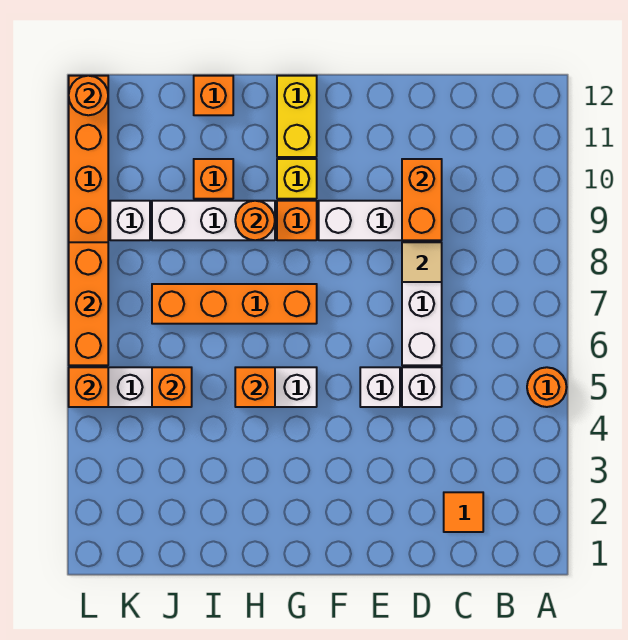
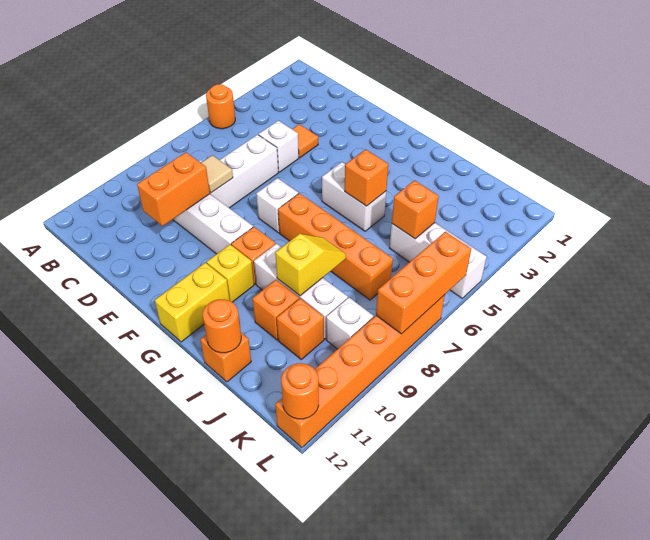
orange 1x1 tile [444,492,483,532] -> orange 1x1 tile moved to [292,124,318,158]
white 1x1 brick [360,367,400,407] -> white 1x1 brick moved to [256,178,298,233]
orange 1x1 round brick [235,201,275,240] -> orange 1x1 round brick moved to [203,299,241,353]
none -> yellow 1x2 slope [275,234,346,296]
orange 1x1 brick [69,367,108,407] -> orange 1x1 brick moved to [277,298,324,359]

